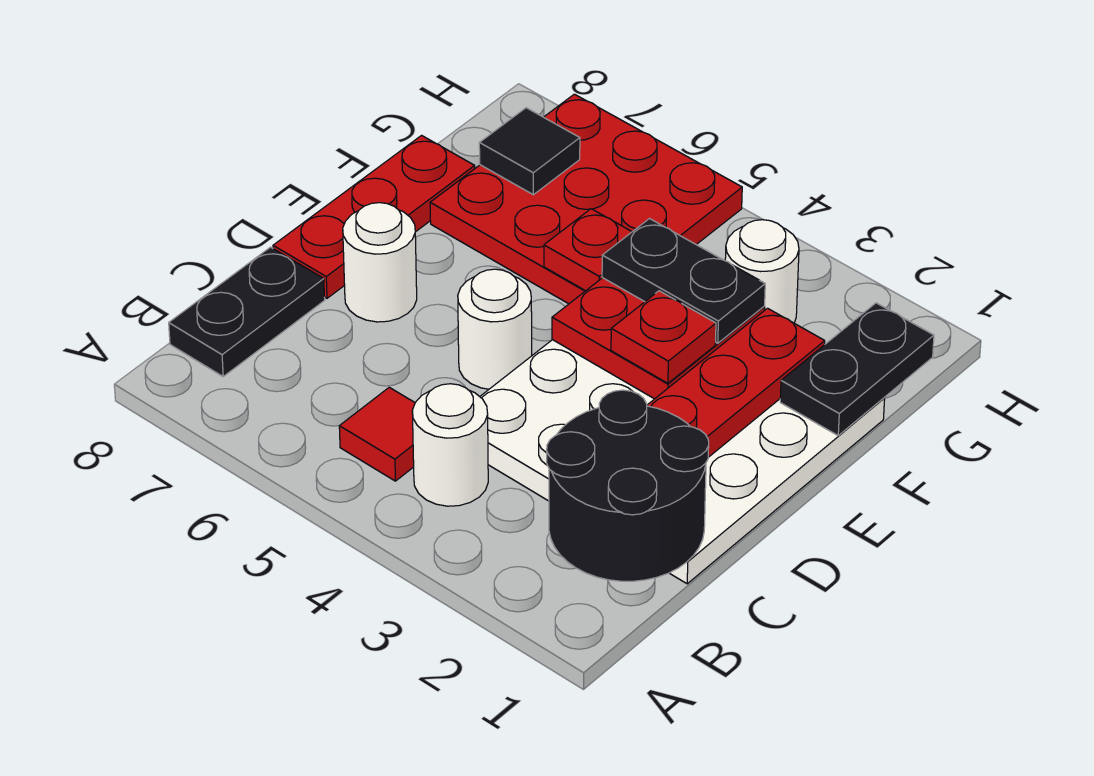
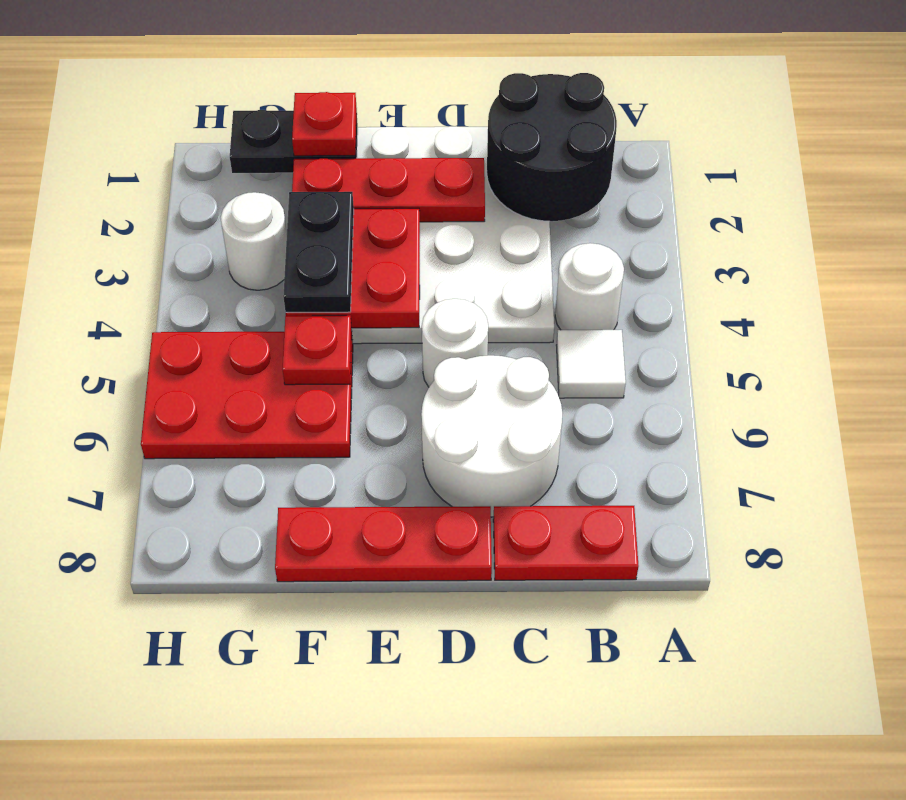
red 1x1 tile [339,387,415,481] -> white 1x1 tile [556,330,626,398]
black 1x2 plate [169,247,325,376] -> red 1x2 plate [493,506,639,580]
white 1x1 round brick [343,203,417,322] -> white 2x2 round brick [421,355,562,517]
red 1x1 plate [611,291,716,383] -> red 1x1 plate moved to [292,92,357,156]
red 3x3 plate [430,94,742,304] -> red 2x3 plate [141,332,353,459]
black 1x1 tile [479,108,580,195] -> none

